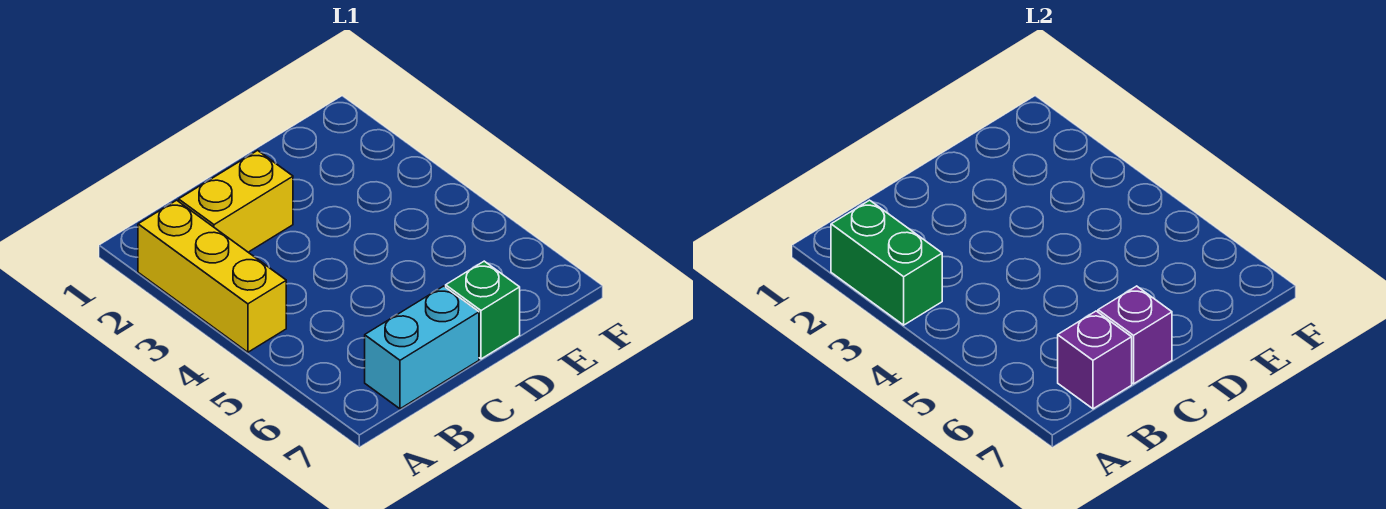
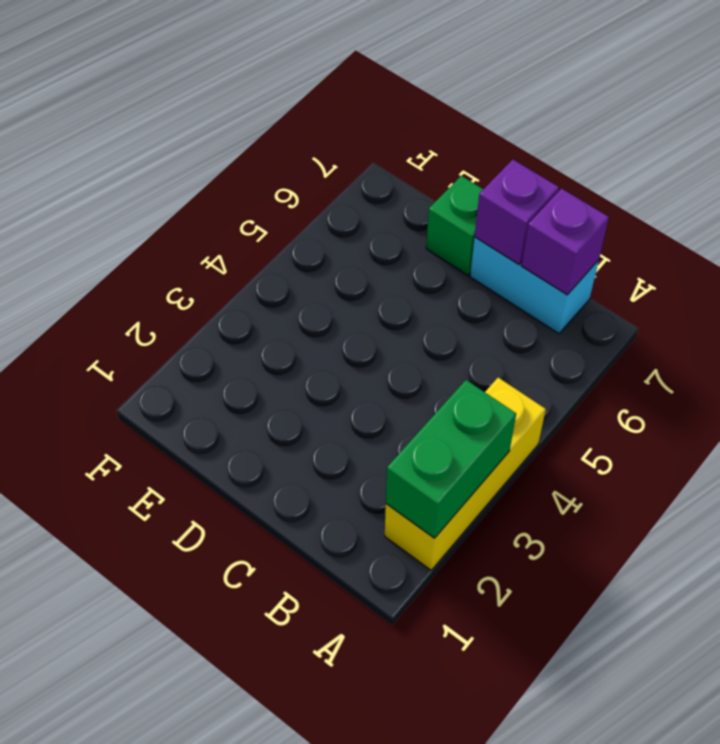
yellow 1x2 brick [179,150,293,252] -> none

